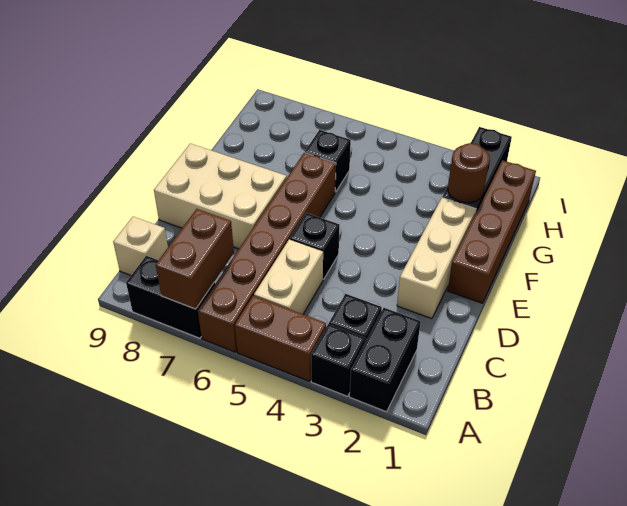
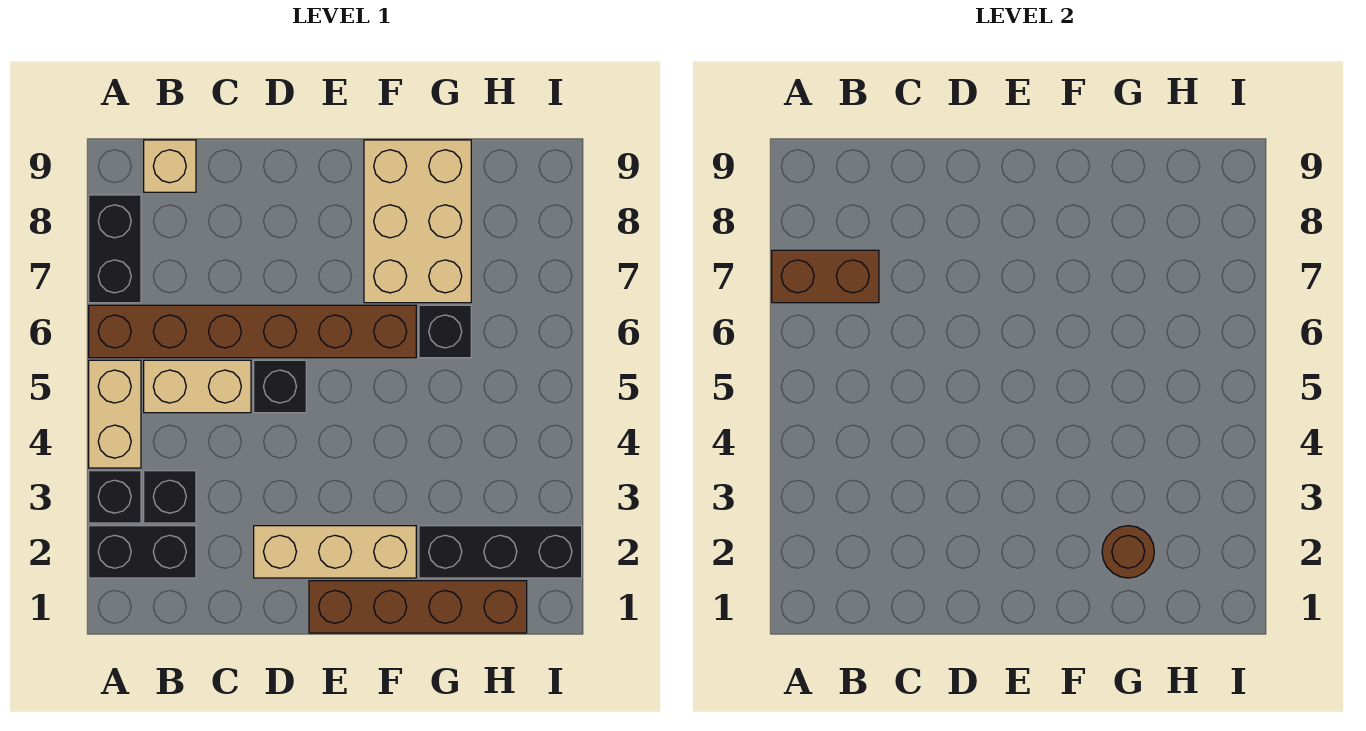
brown 1x2 brick [235,296,326,381] -> tan 1x2 brick [89,360,141,468]
tan 2x3 brick [154,143,287,249] -> tan 2x3 brick moved to [364,140,471,303]

